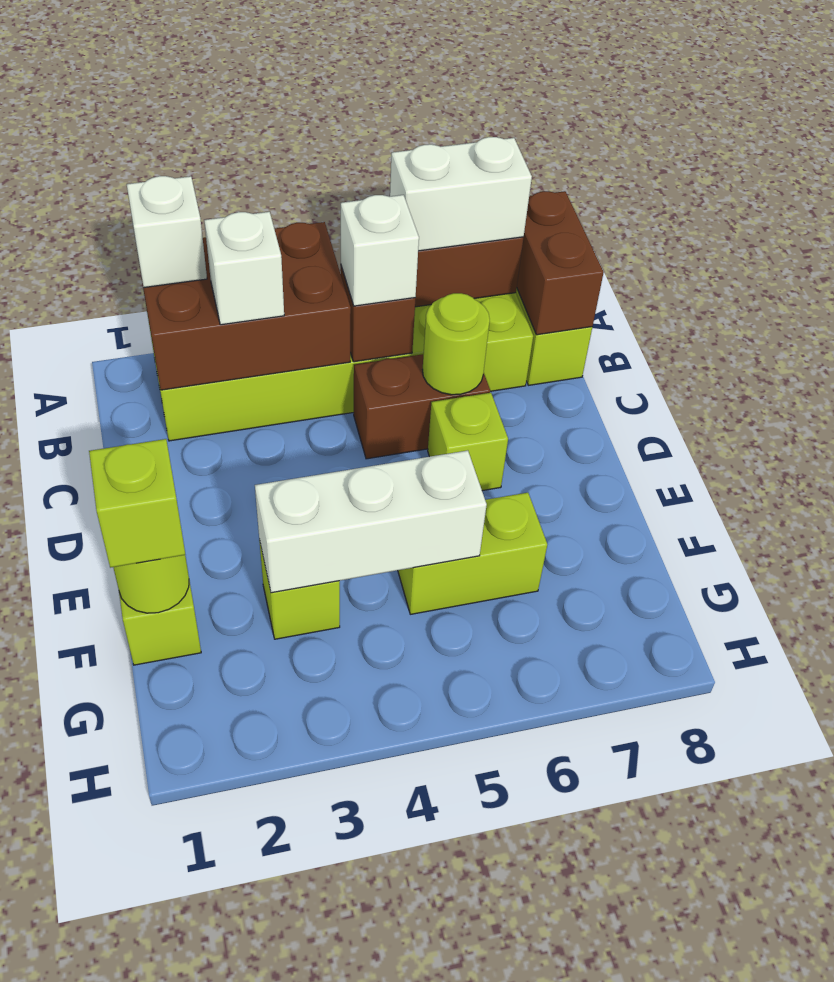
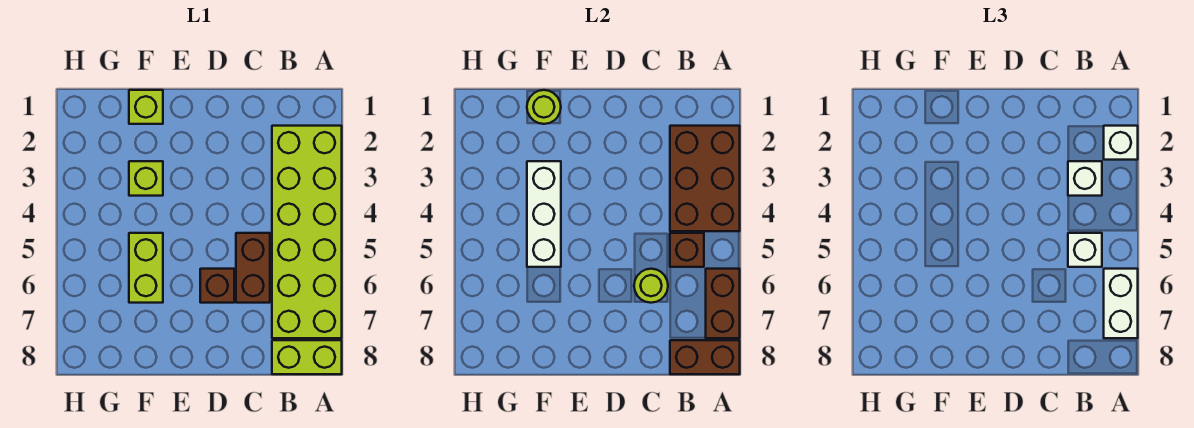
lime 1x1 brick [428,393,508,491] -> brown 1x1 brick [200,269,234,303]
lime 1x1 brick [89,439,185,568] -> none

